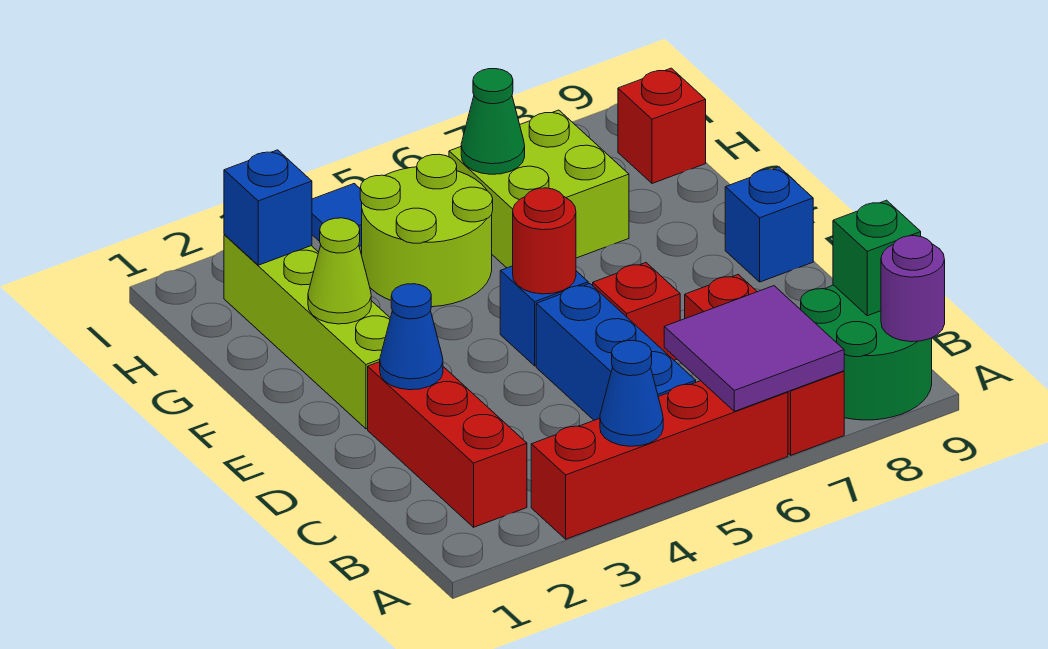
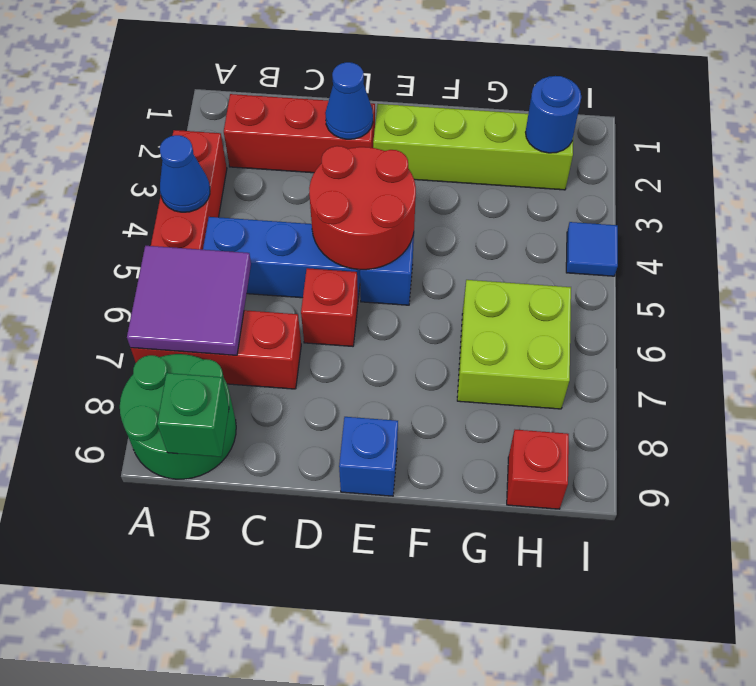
purple 1x1 round brick [881,236,945,342] -> none
red 1x1 round brick [513,188,576,294] -> red 2x2 round brick [309,146,416,270]
lime 1x1 cone [308,218,371,324] -> none
lime 2x2 round brick [360,154,493,307] -> none
blue 1x1 brick [224,150,312,265] -> blue 1x1 round brick [526,76,581,153]
green 1x1 cone [461,69,525,174] -> none

